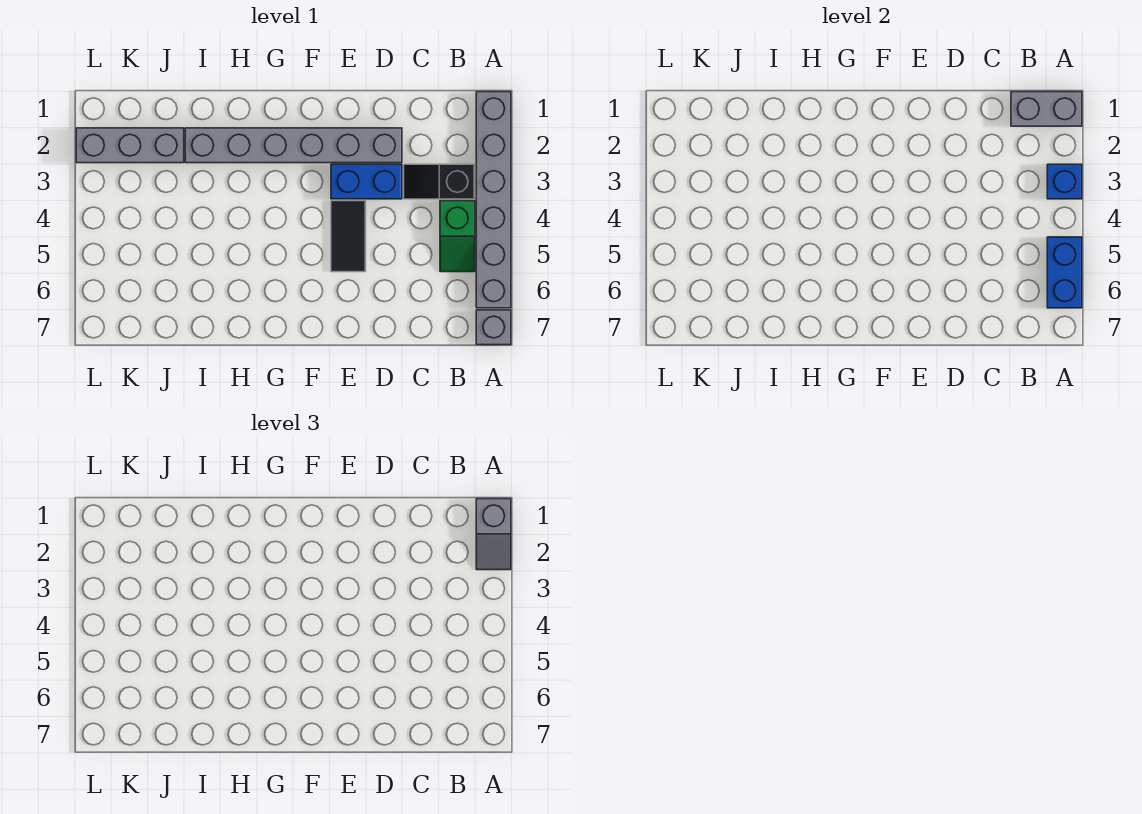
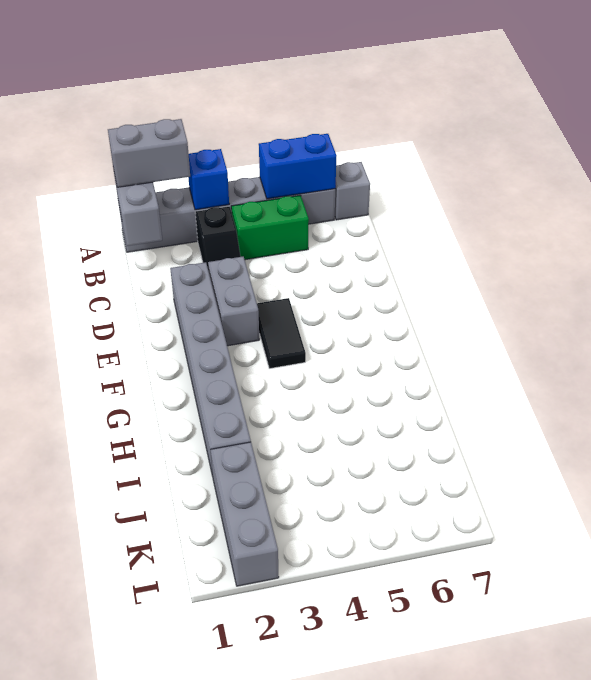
grey 1x2 slope [476,499,511,570] -> grey 1x2 brick [108,119,190,187]
green 1x2 slope [440,201,475,272] -> green 1x2 brick [231,195,309,260]
blue 1x2 brick [331,164,402,199] -> grey 1x2 brick [208,257,259,346]
black 1x2 tile [331,201,366,272] -> black 1x2 tile turned to [257,298,306,369]

